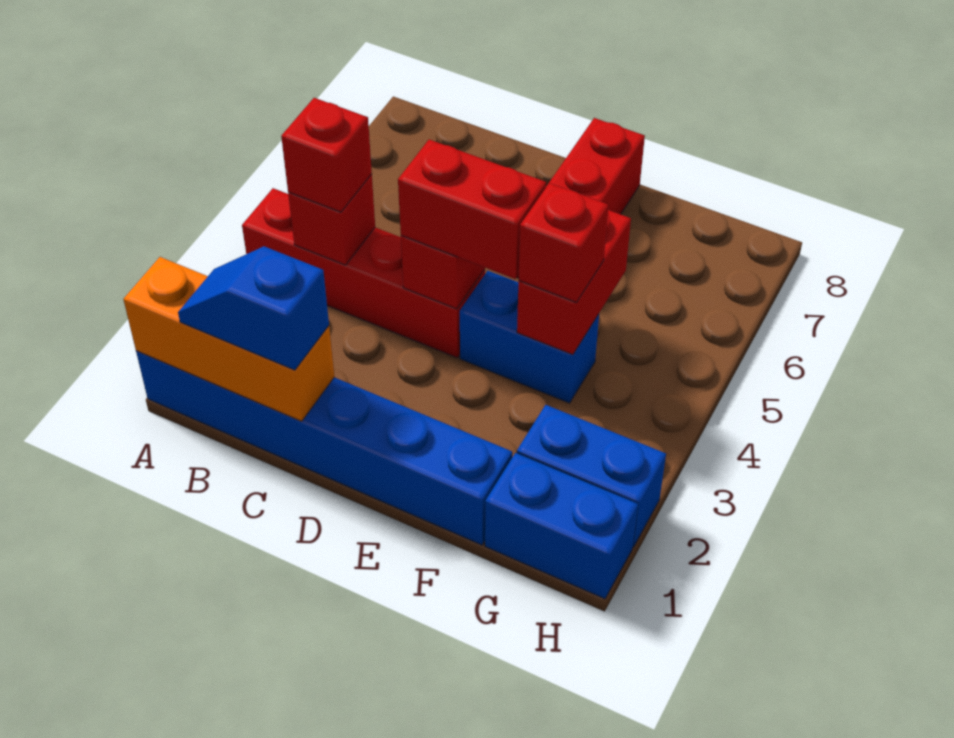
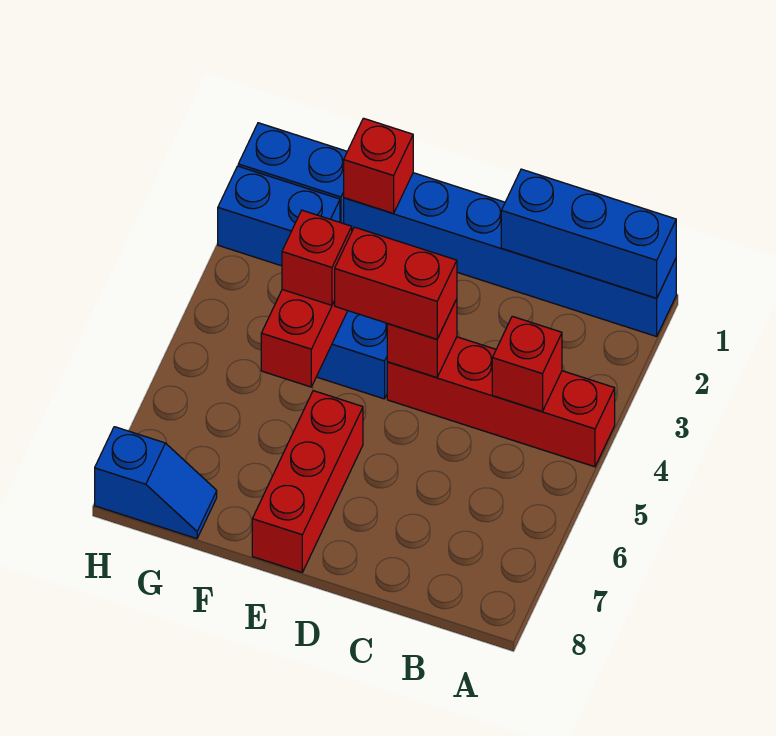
orange 1x3 brick [123,257,334,421] -> blue 1x3 brick [501,169,676,298]
blue 1x2 slope [178,246,329,370] -> blue 1x2 slope moved to [95,427,217,539]
red 1x1 brick [281,98,372,212] -> red 1x1 brick moved to [344,118,413,213]

